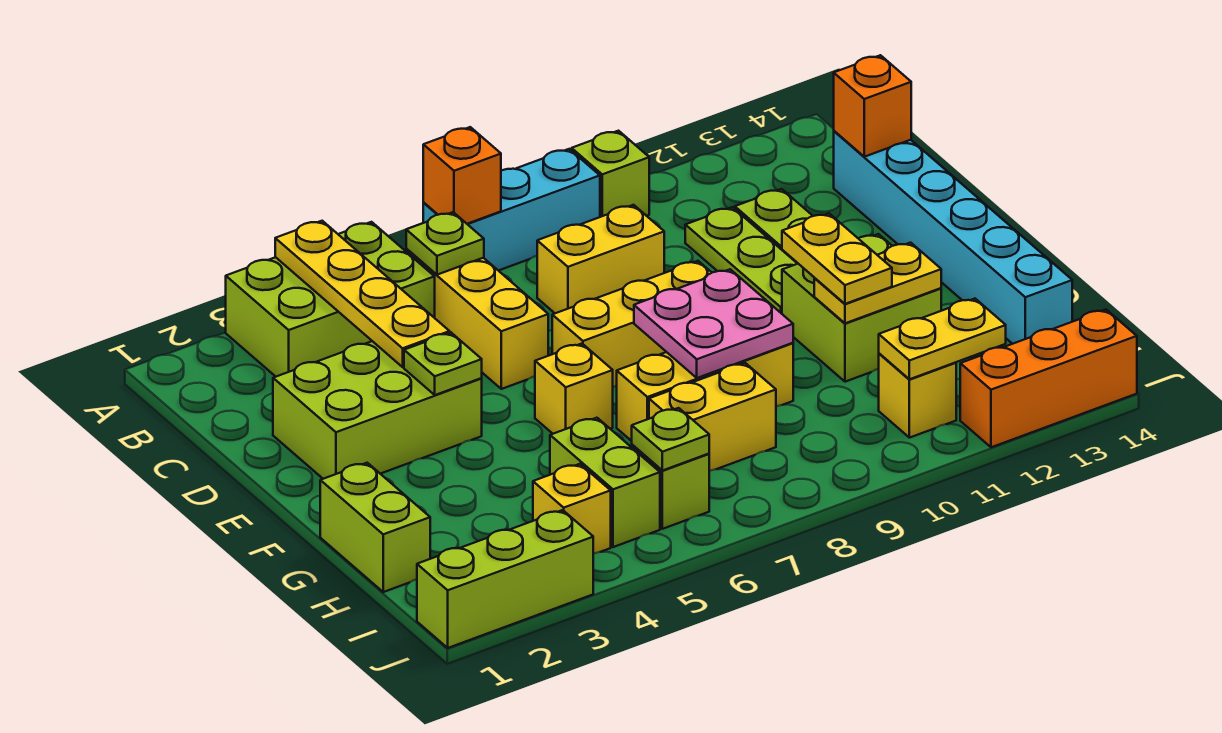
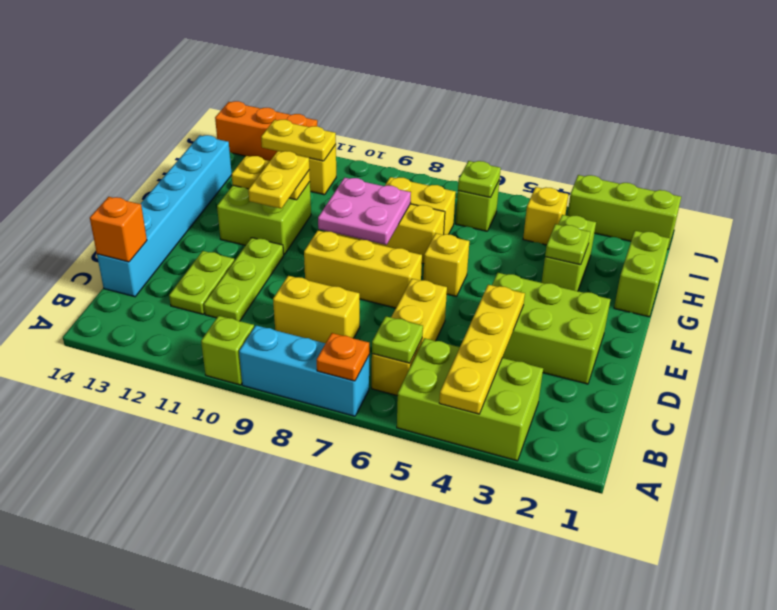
orange 1x1 brick [423,127,501,224] -> orange 1x1 plate [317,333,369,381]
lime 1x1 plate [404,333,482,395] -> lime 1x1 plate moved to [545,224,590,265]
lime 1x2 brick [550,418,660,547] -> lime 1x2 brick moved to [542,215,596,291]

